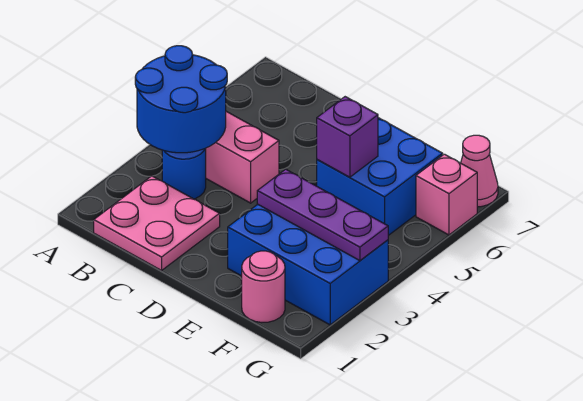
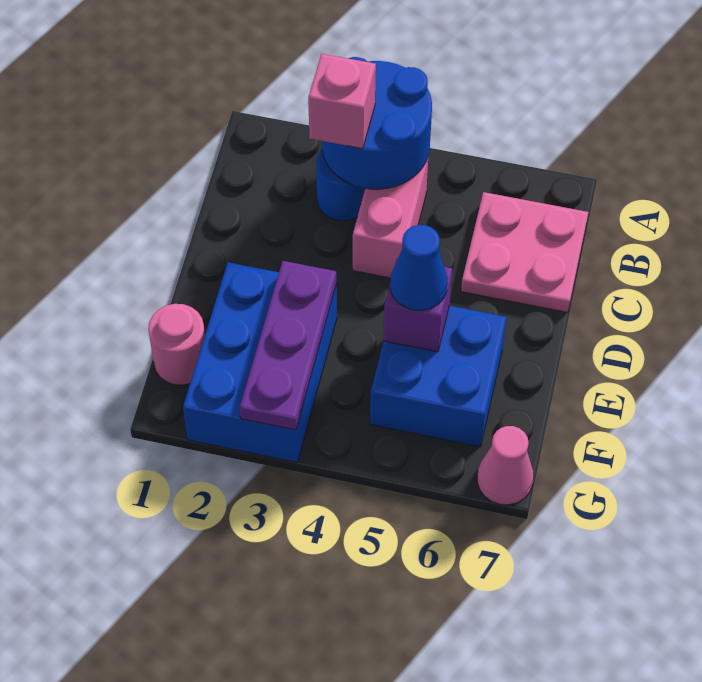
pink 2x2 plate [94,176,220,270] -> pink 2x2 plate moved to [461,192,588,313]
none -> blue 1x1 cone [390,225,448,311]
pink 1x1 brick [416,154,477,235] -> pink 1x1 brick moved to [308,54,376,149]

